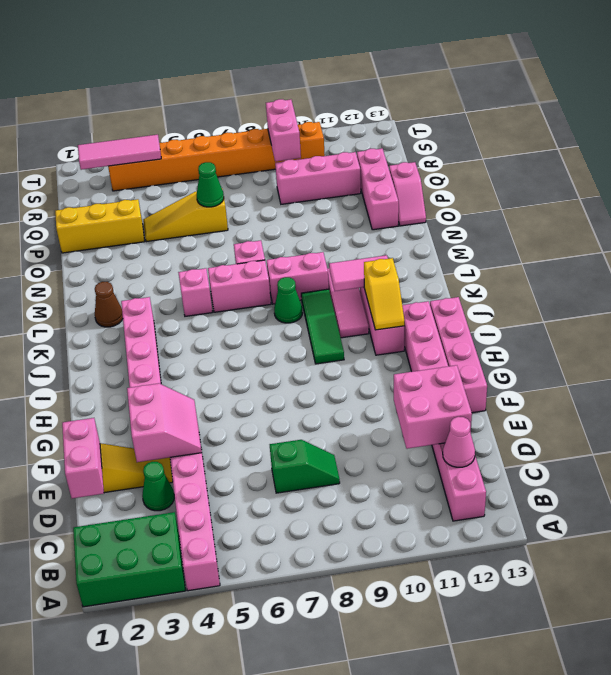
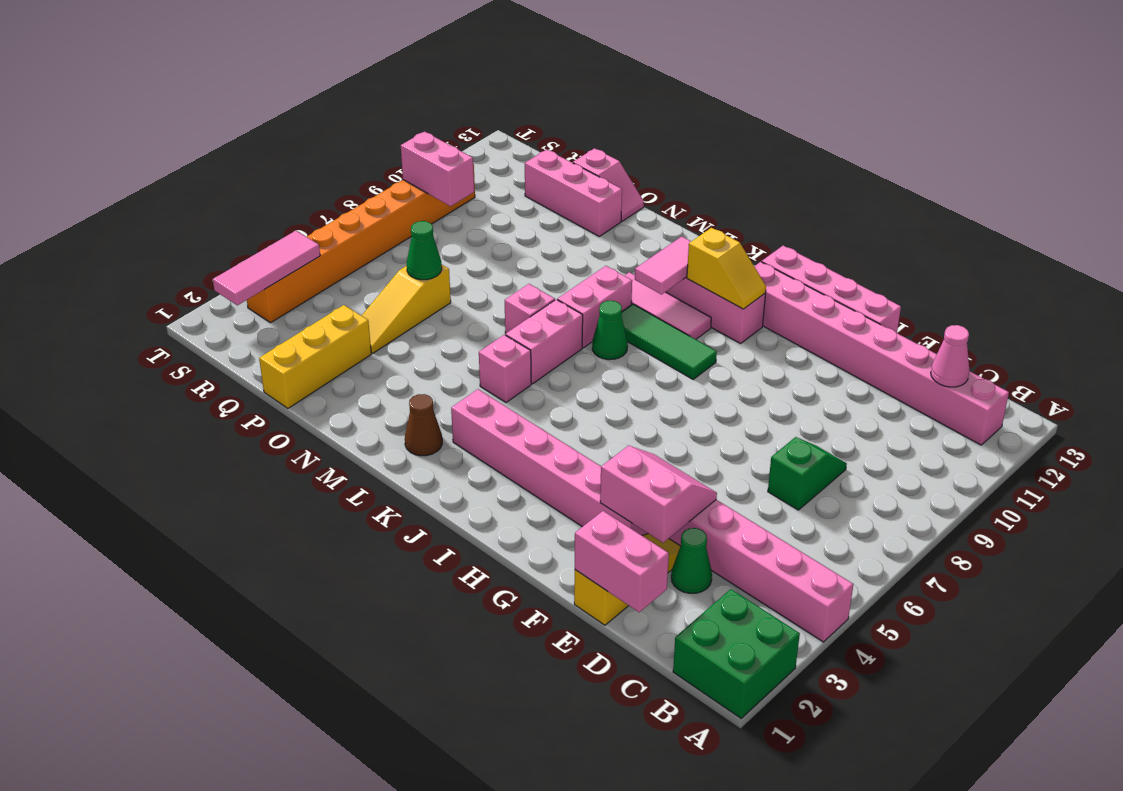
green 2x3 brick [73,512,185,607] -> green 2x2 brick [673,589,800,718]
pink 2x2 brick [394,365,472,449] -> none
pink 1x3 brick [275,152,361,204] -> none

